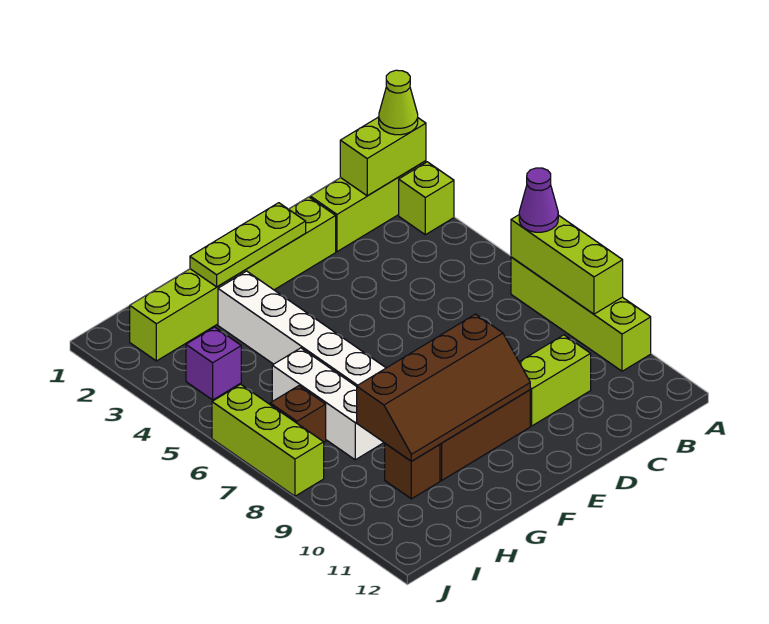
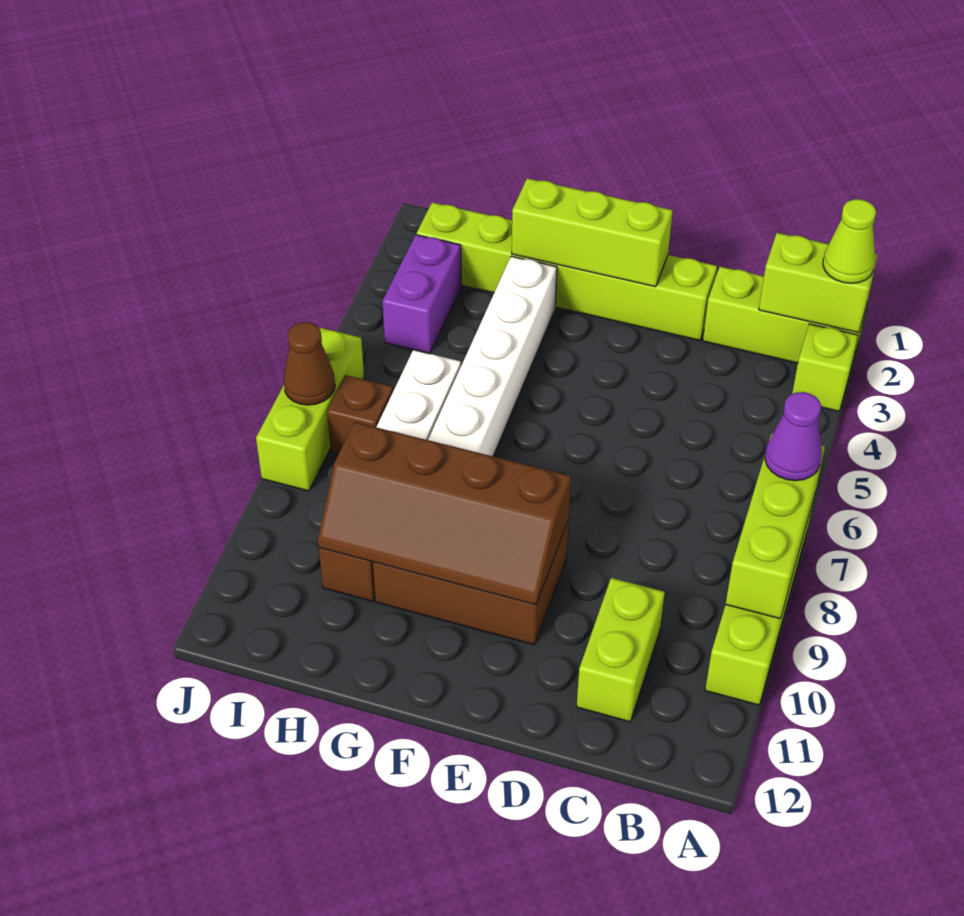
lime 1x2 brick [519,335,591,426] -> lime 1x2 brick turned to [577,578,665,722]
lime 1x3 plate [190,203,306,287] -> lime 1x3 brick [512,178,673,287]
purple 1x1 brick [186,327,241,400] -> purple 1x2 brick [382,235,461,354]
none -> brown 1x1 cone [283,322,335,405]

